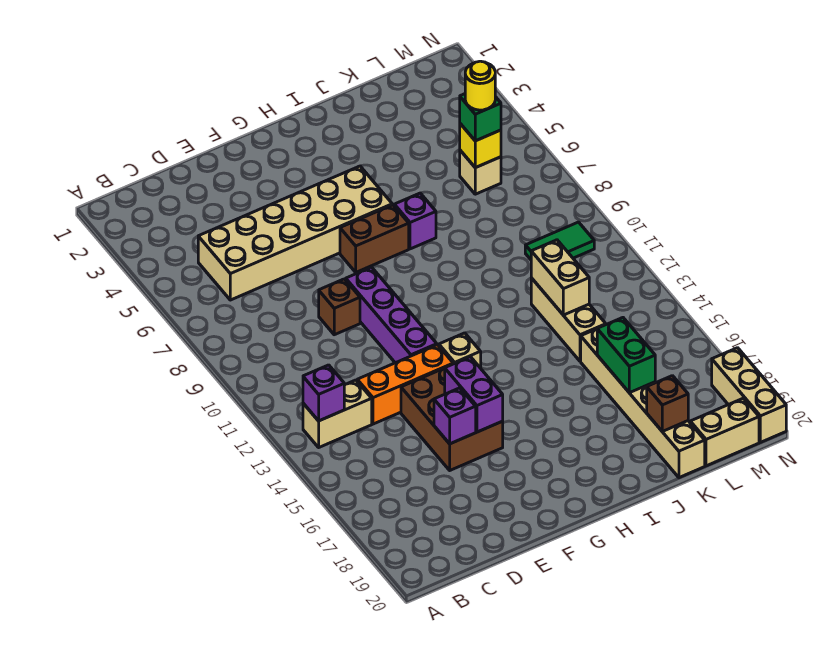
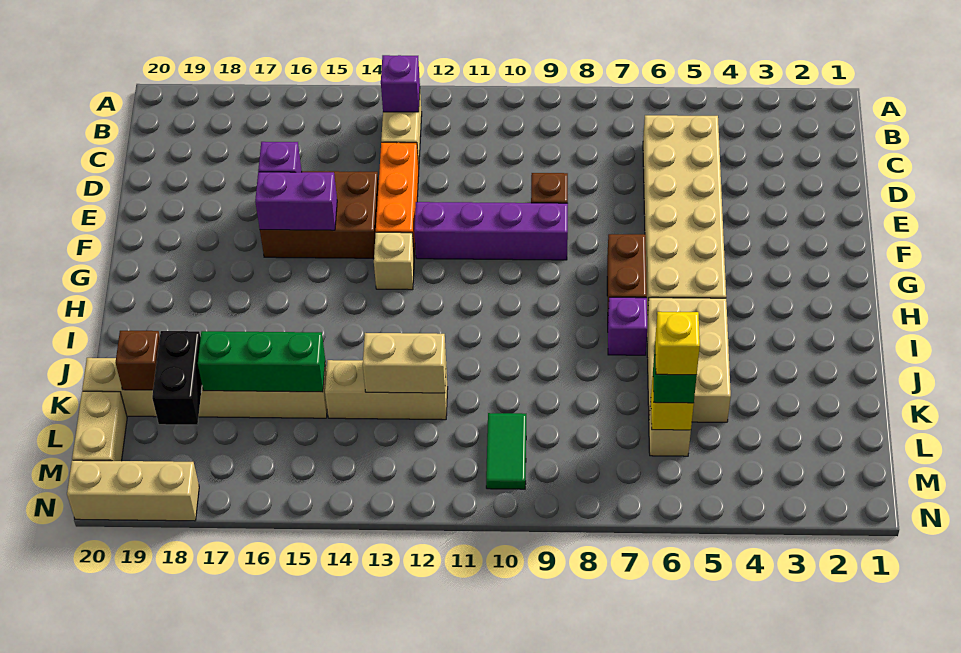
none -> tan 2x3 brick [647,298,731,422]
green 1x2 brick [597,318,655,393] -> green 1x3 brick [198,331,325,392]
none -> black 1x2 brick [152,331,202,425]
yellow 1x1 round brick [465,61,495,110] -> yellow 1x1 brick [655,312,700,375]

